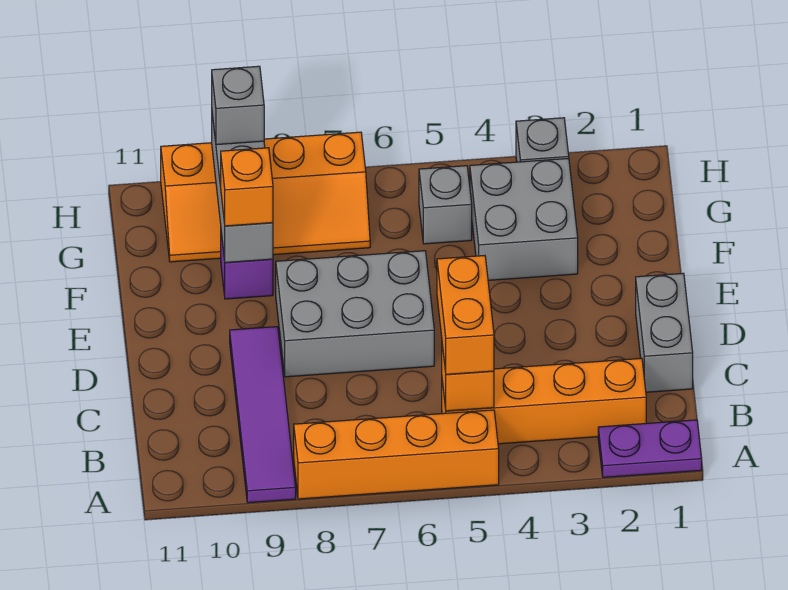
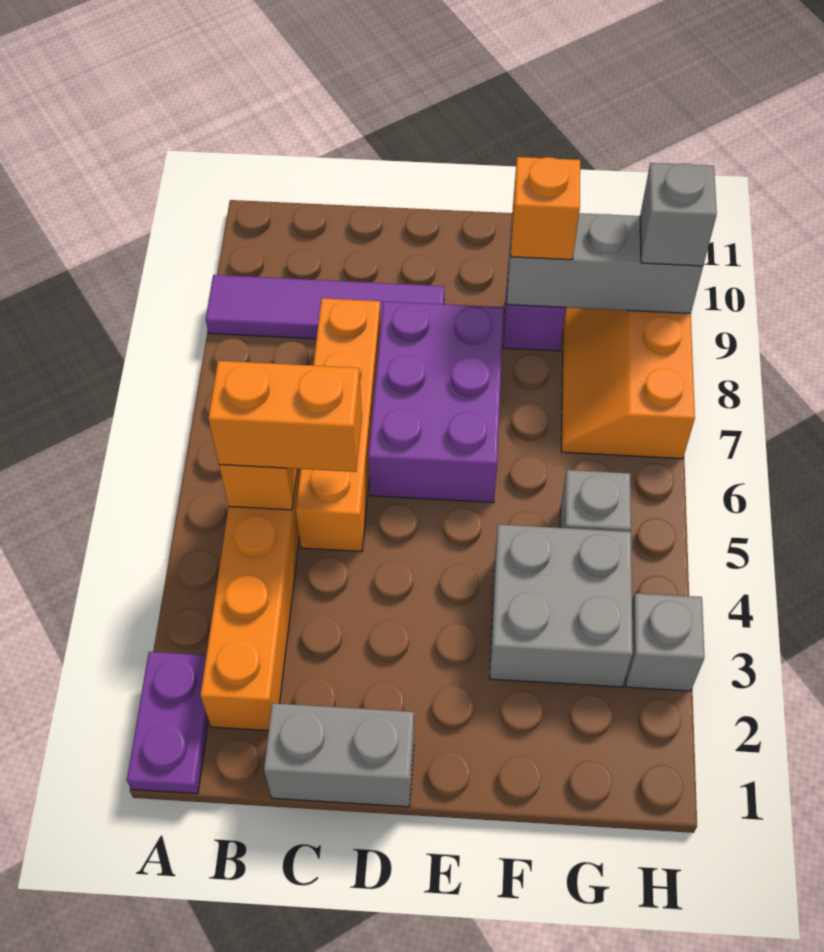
orange 1x4 brick [294,410,499,499] -> orange 1x4 brick moved to [296,298,381,552]
grey 2x3 brick [276,251,434,377] -> purple 2x3 brick [368,301,504,503]

